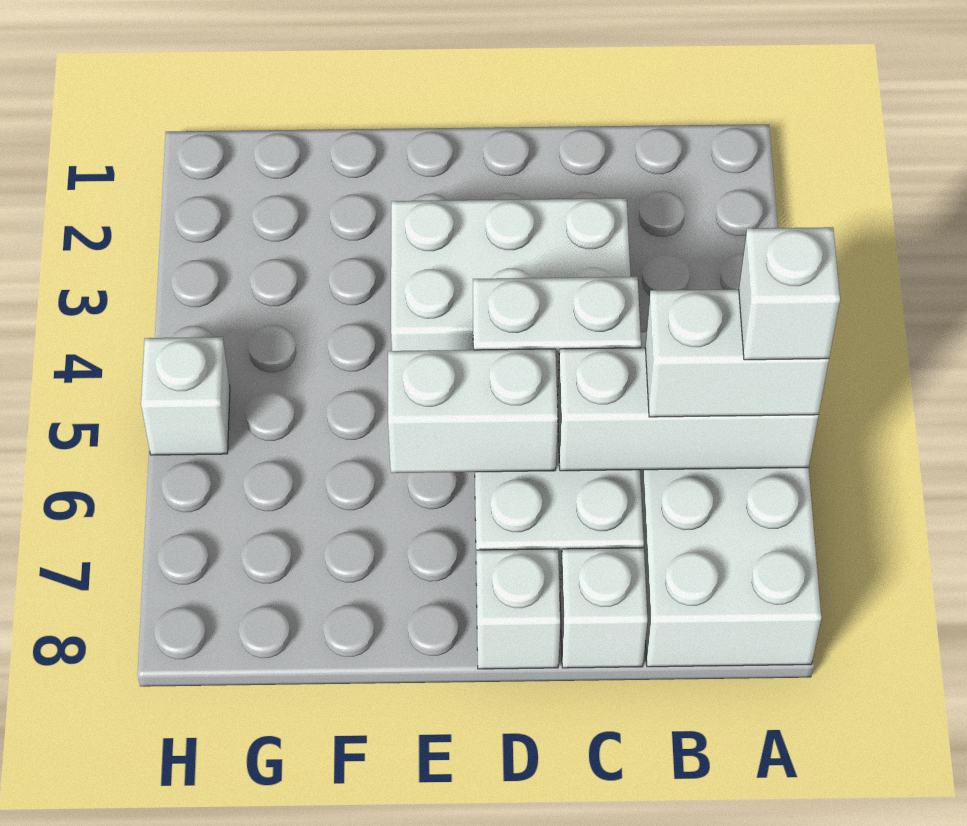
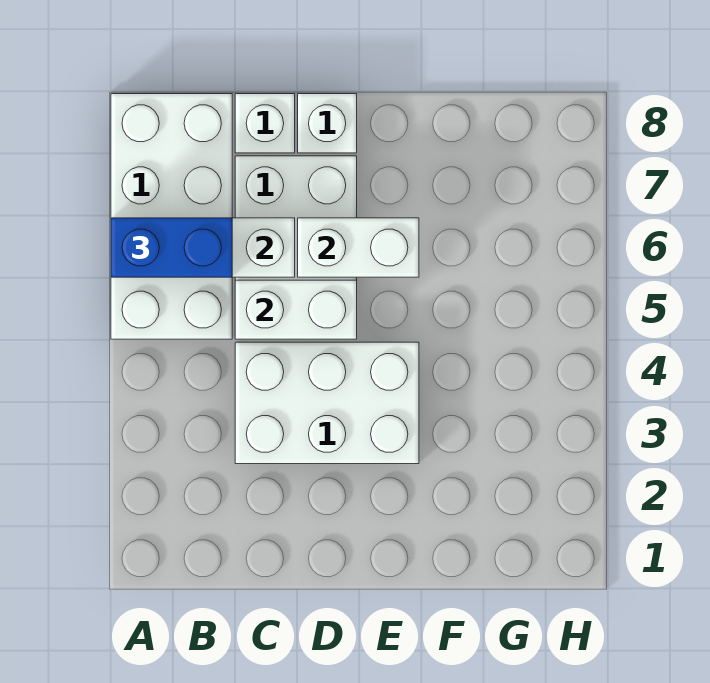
white 1x2 brick [645,289,829,417] -> blue 1x2 brick [111,218,232,277]
white 1x1 brick [739,227,840,360] -> none
white 1x1 brick [141,337,230,455] -> none

